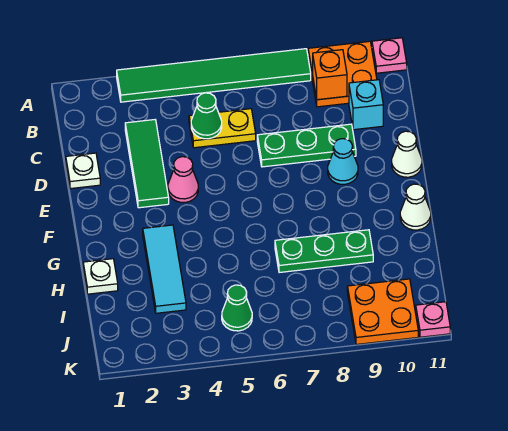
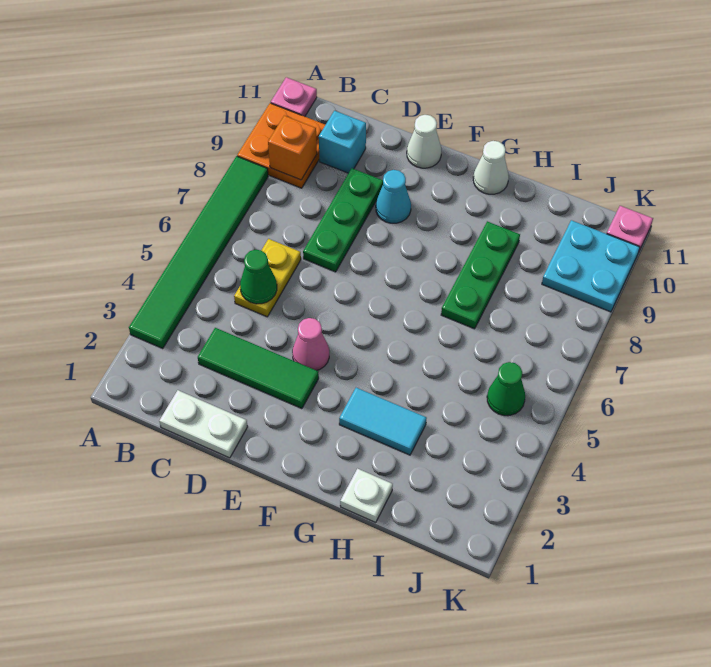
white 1x1 plate [66,153,100,189] -> white 1x2 plate [159,390,248,458]
cyan 1x3 tile [143,225,186,313] -> cyan 1x2 tile [339,388,427,455]
orange 2x2 plate [347,279,418,344] -> cyan 2x2 plate [542,220,640,312]

